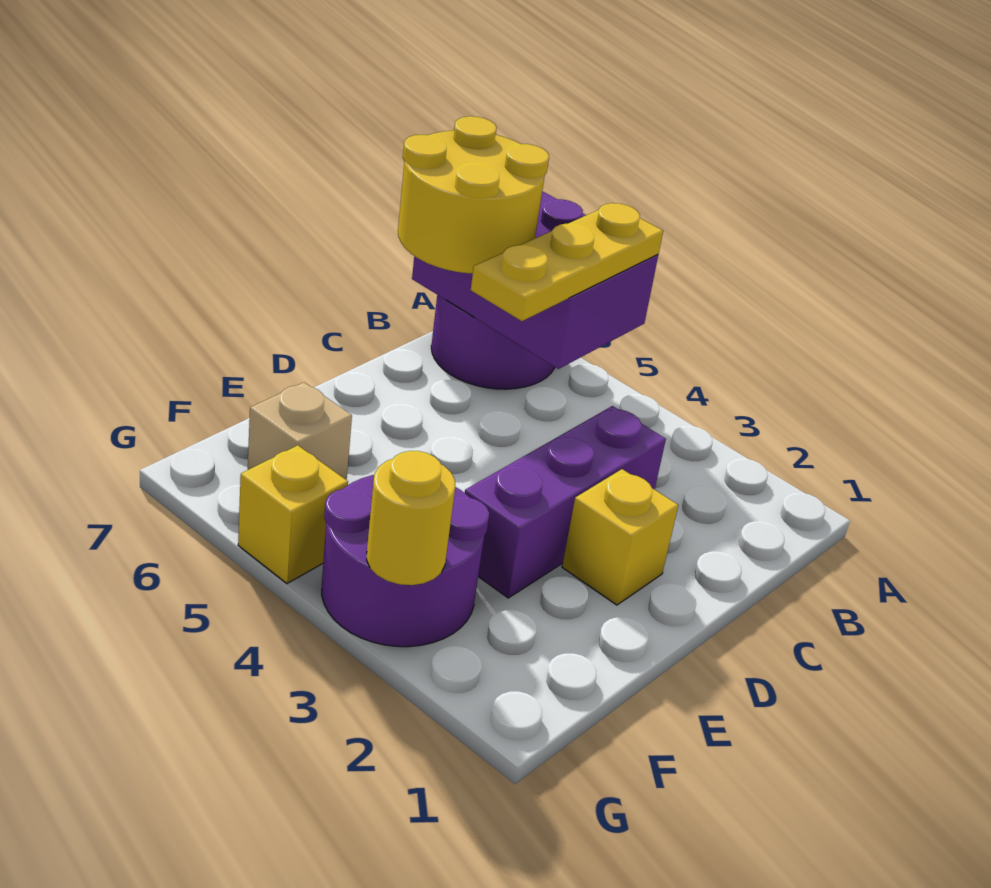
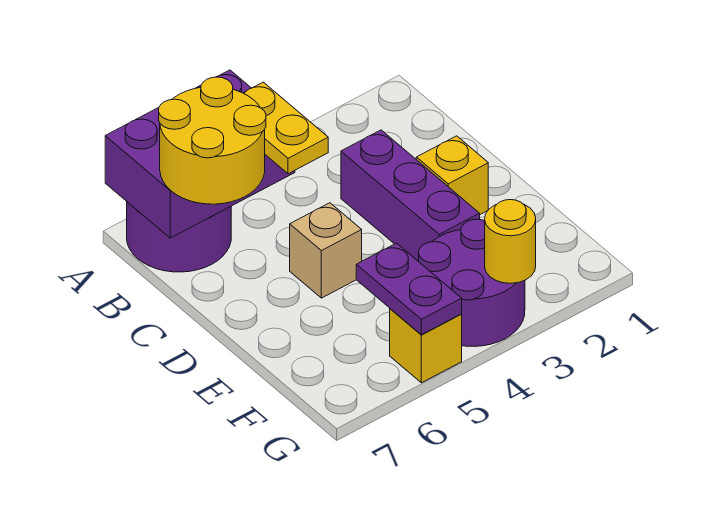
yellow 1x3 plate [471,203,663,321] -> yellow 1x2 plate [244,82,328,174]
none -> purple 1x2 plate [356,243,462,335]
tan 1x1 brick [248,382,352,480] -> tan 1x1 brick moved to [290,203,362,298]

